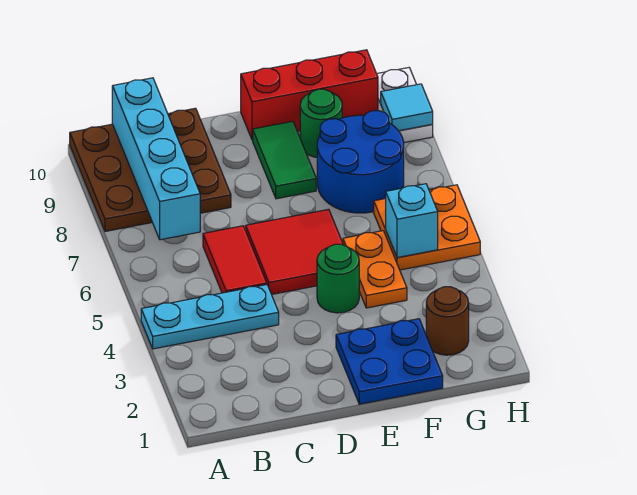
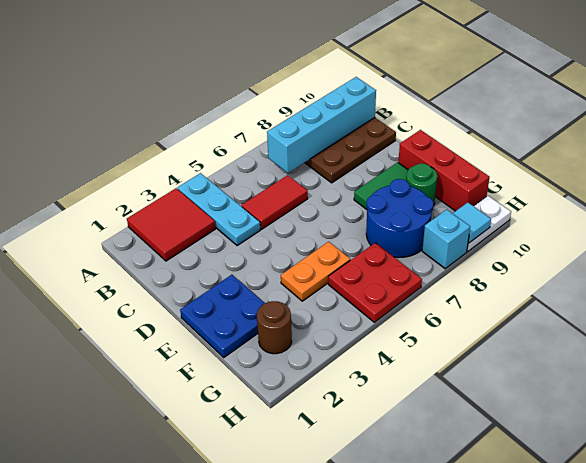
red 2x2 tile [246,209,343,295] -> red 2x2 tile moved to [127,188,215,261]
green 1x1 round brick [317,244,359,313] -> none
orange 2x2 plate [374,185,480,270] -> red 2x2 plate [328,243,422,322]
cyan 1x1 brick [386,184,438,258] -> cyan 1x1 brick moved to [422,210,470,269]

